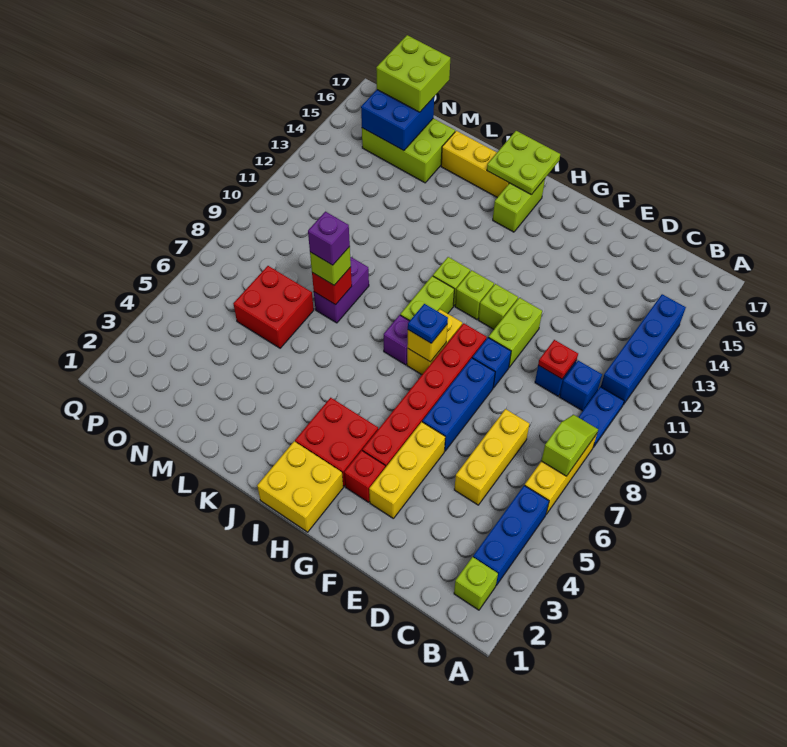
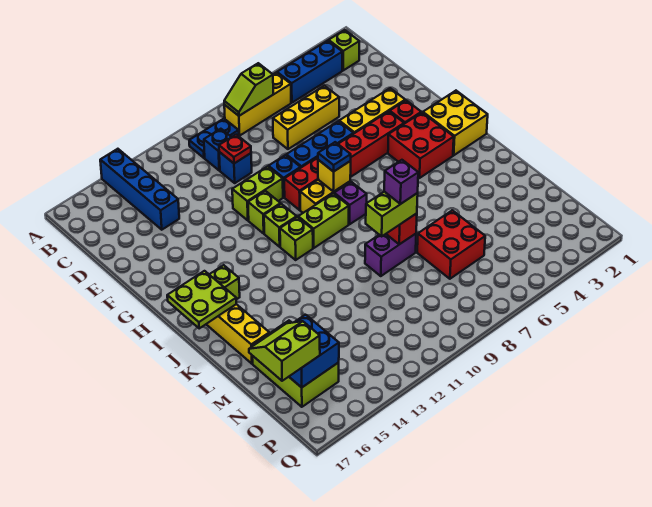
blue 1x4 brick [601,294,686,405] -> blue 1x4 brick turned to [100,149,179,230]
lime 1x1 brick [310,247,351,285] -> lime 1x2 brick [366,192,418,236]
lime 2x2 brick [376,35,450,112] -> lime 2x2 slope [249,321,320,381]

